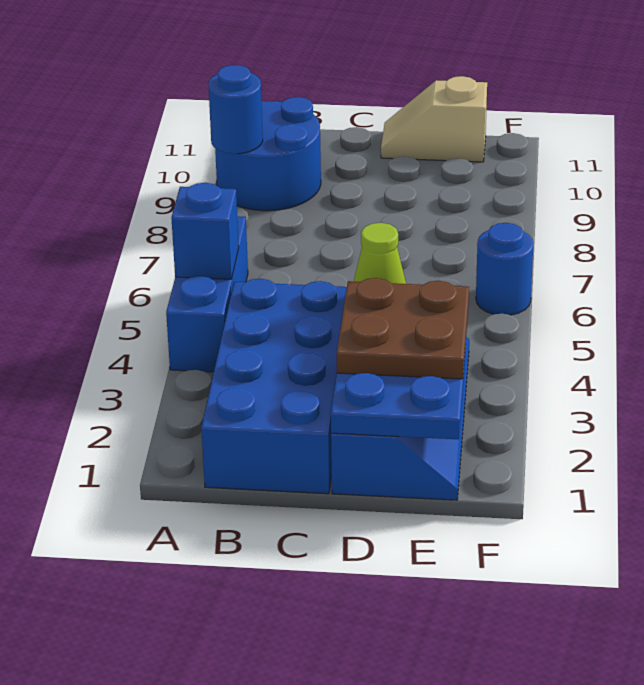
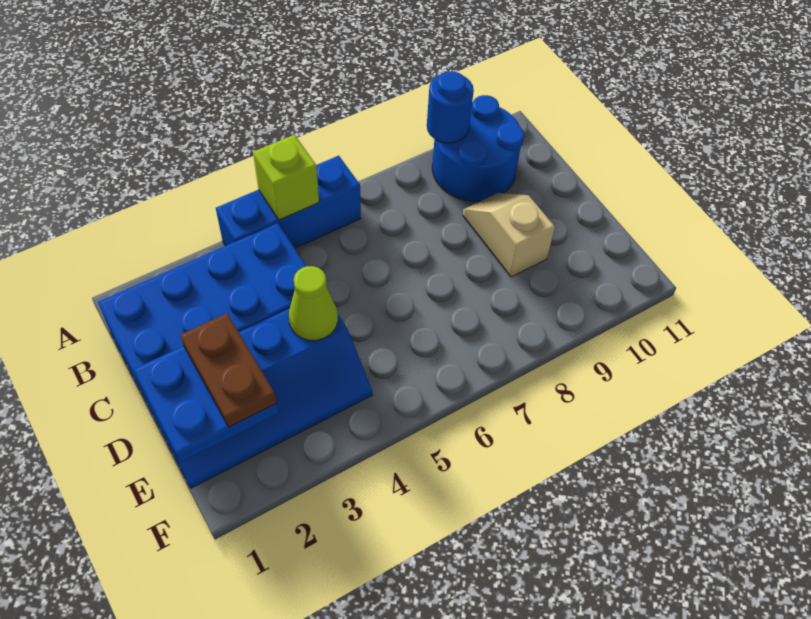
blue 1x1 brick [171,183,239,279] -> lime 1x1 brick [253,135,319,220]
brown 2x2 plate [337,278,469,379] -> brown 1x2 plate [180,313,276,427]
tan 1x2 slope [381,76,487,162] -> tan 1x2 slope moved to [463,193,555,277]
blue 1x1 round brick [476,223,533,315] -> none

